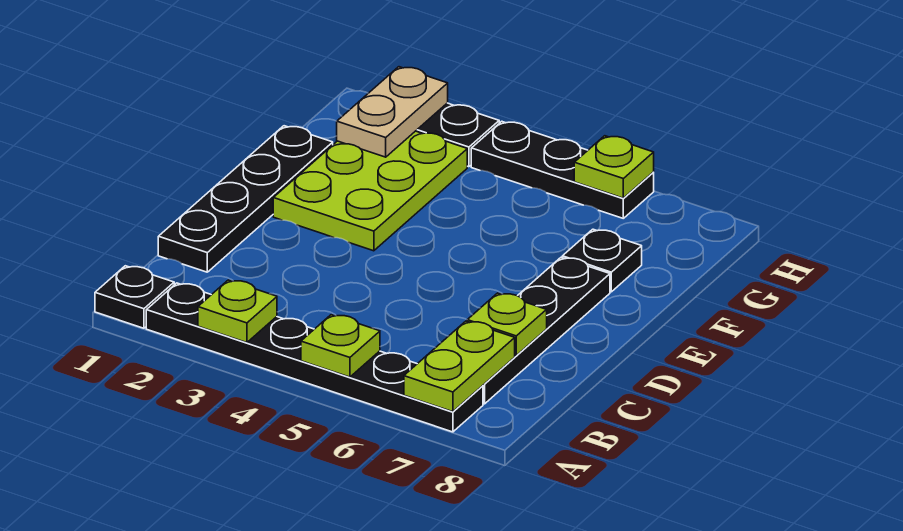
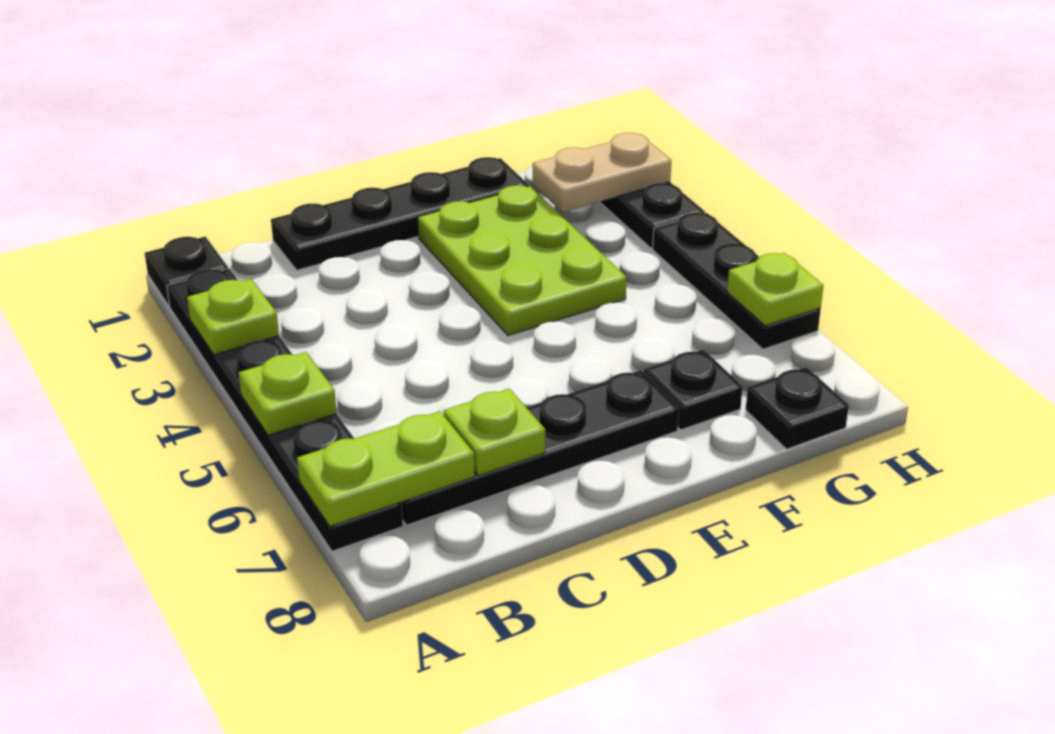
lime 2x3 plate [273,131,467,251] -> lime 2x3 plate turned to [418,185,627,335]
none -> black 1x1 plate [746,367,849,449]

